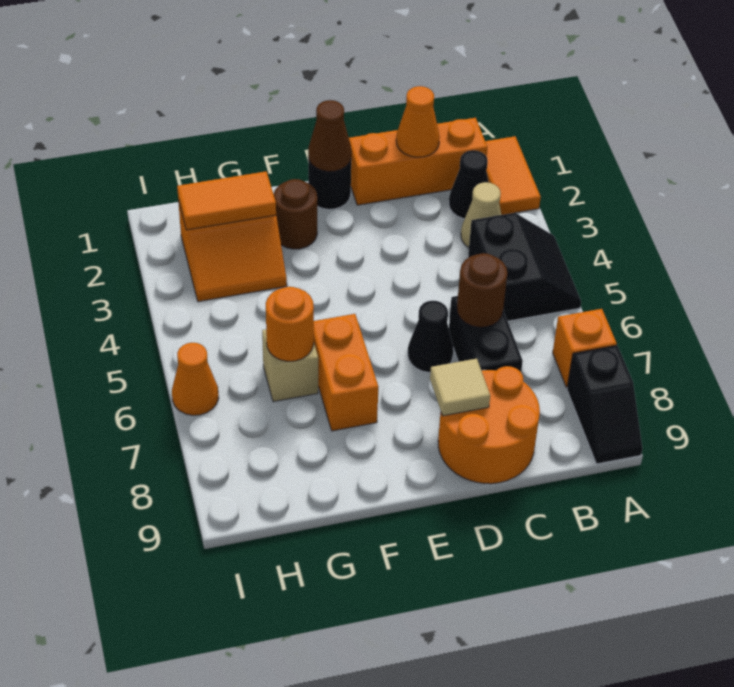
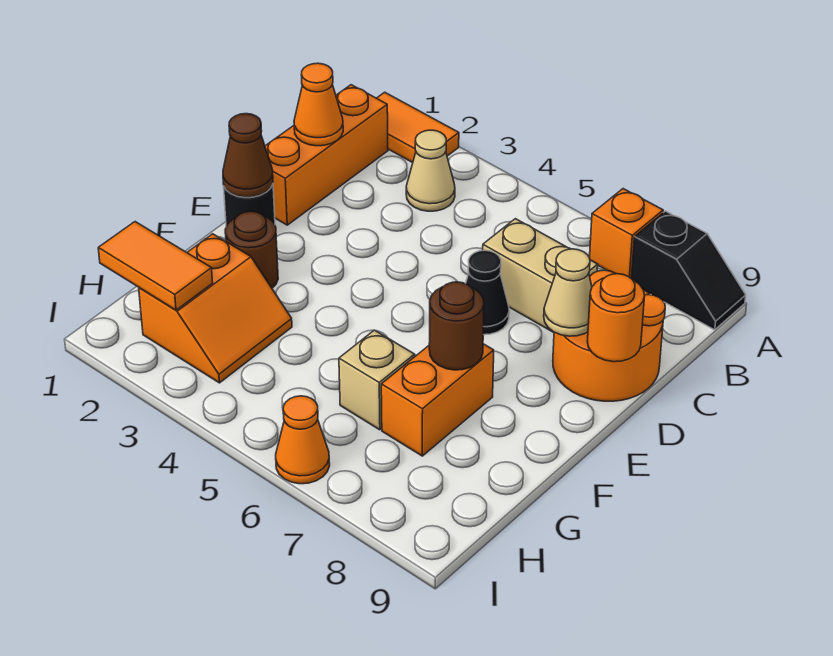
black 2x2 slope [468,213,581,321] -> none
black 1x1 cone [449,150,489,219] -> none
black 1x2 brick [449,296,523,372] -> tan 1x2 brick [483,219,598,333]
brown 1x1 round brick [457,253,507,327] -> brown 1x1 round brick moved to [429,282,484,370]
tan 1x1 tile [430,359,490,416] -> tan 1x1 cone [544,249,592,336]
orange 1x2 brick [314,314,378,431] -> orange 1x2 brick turned to [381,344,494,456]
orange 1x2 tile [177,172,276,230] -> orange 1x2 tile turned to [98,222,213,310]
orange 1x1 round brick [266,287,314,361] -> orange 1x1 round brick moved to [587,274,645,362]

